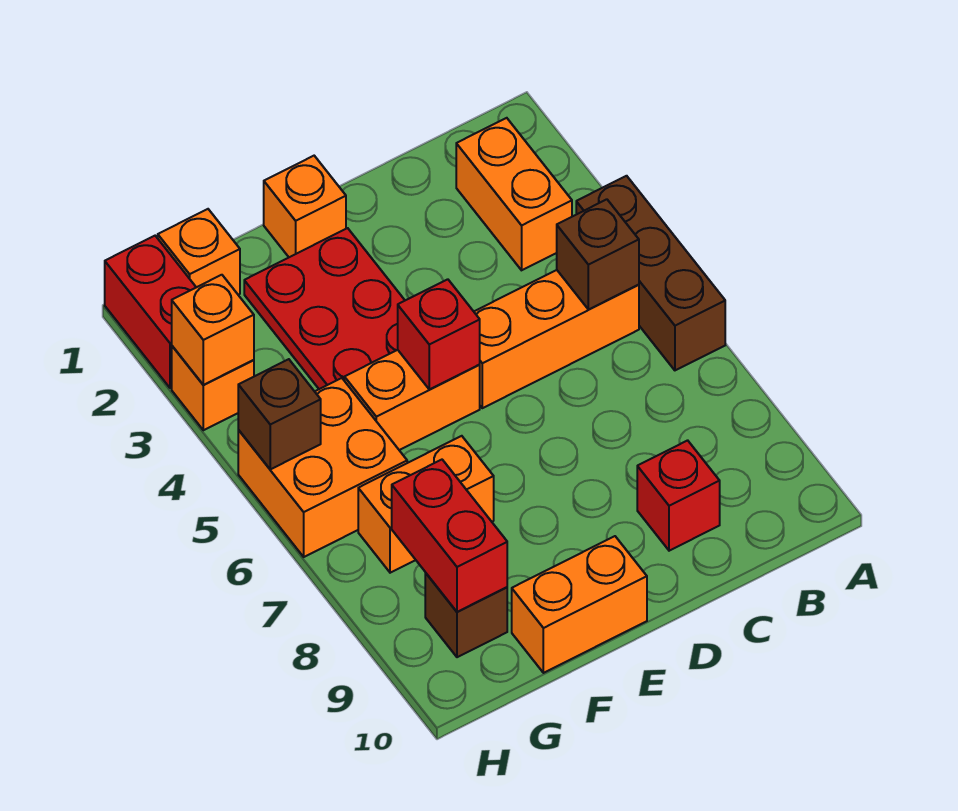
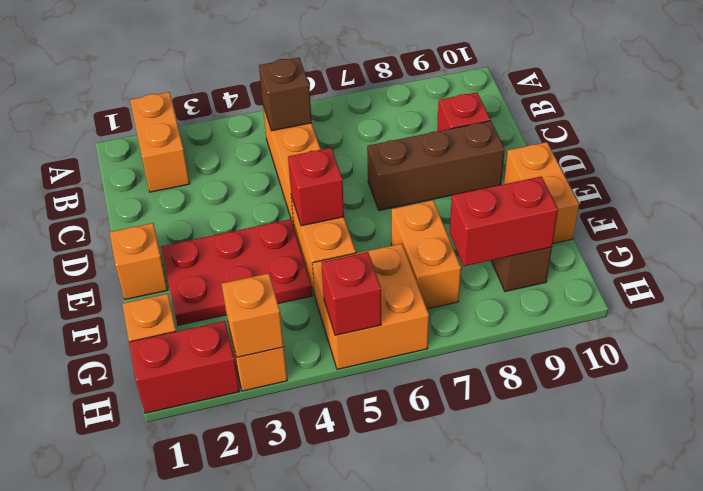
brown 1x3 brick [576,176,725,370] -> brown 1x3 brick moved to [367,121,505,211]
orange 1x2 brick [456,118,572,270] -> orange 1x2 brick turned to [130,92,190,192]
brown 1x1 brick [238,359,321,469] -> red 1x1 brick [321,252,381,335]

